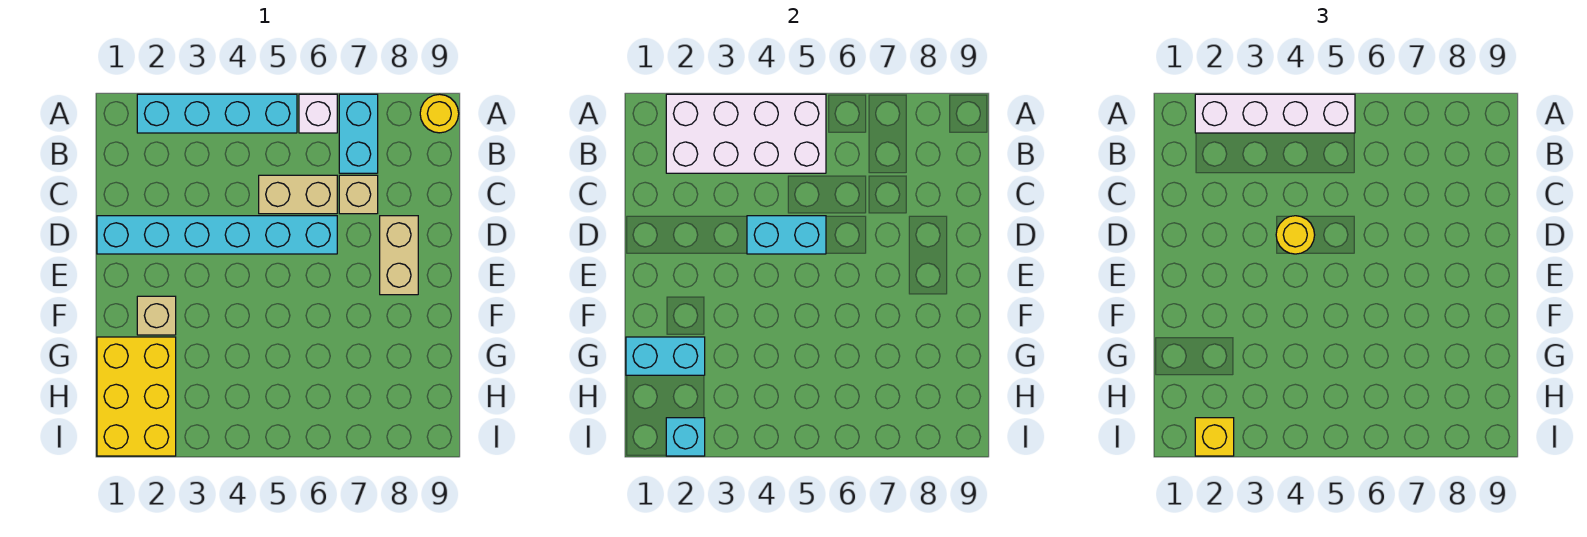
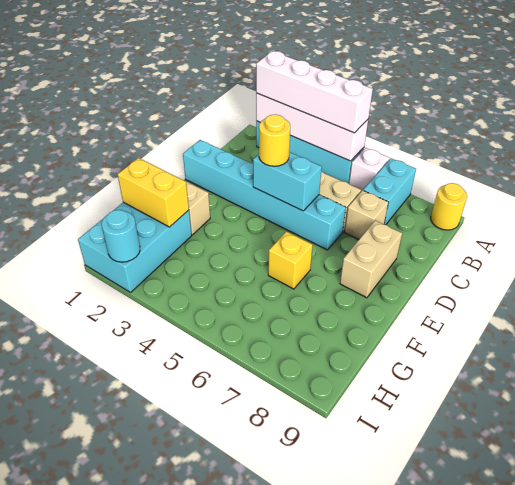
white 2x4 brick [666,94,826,173] -> white 1x4 brick [256,93,368,161]
yellow 2x3 brick [97,337,176,456] -> cyan 2x3 brick [78,202,192,292]
cyan 1x2 brick [626,337,705,375] -> yellow 1x2 brick [118,158,189,227]
cyan 1x1 brick [666,418,705,456] -> cyan 1x1 round brick [102,210,140,262]
yellow 1x1 brick [1195,418,1234,456] -> yellow 1x1 brick moved to [268,231,313,289]

